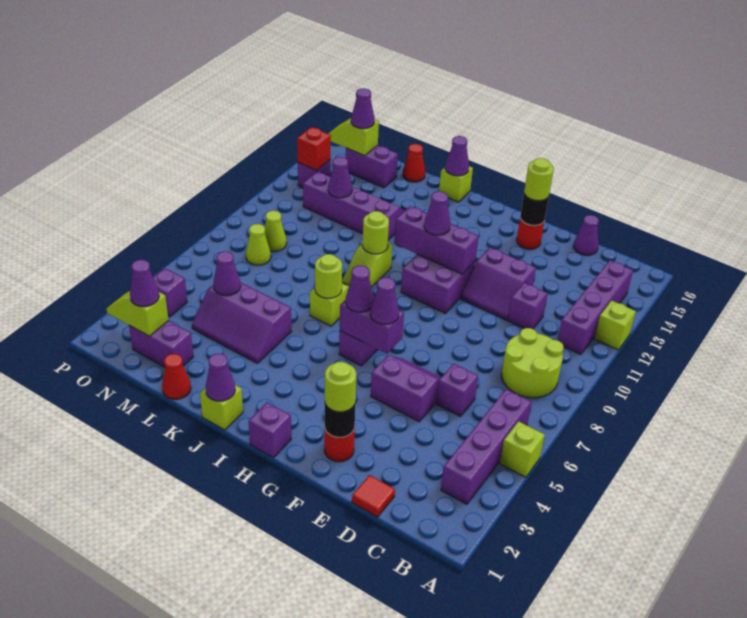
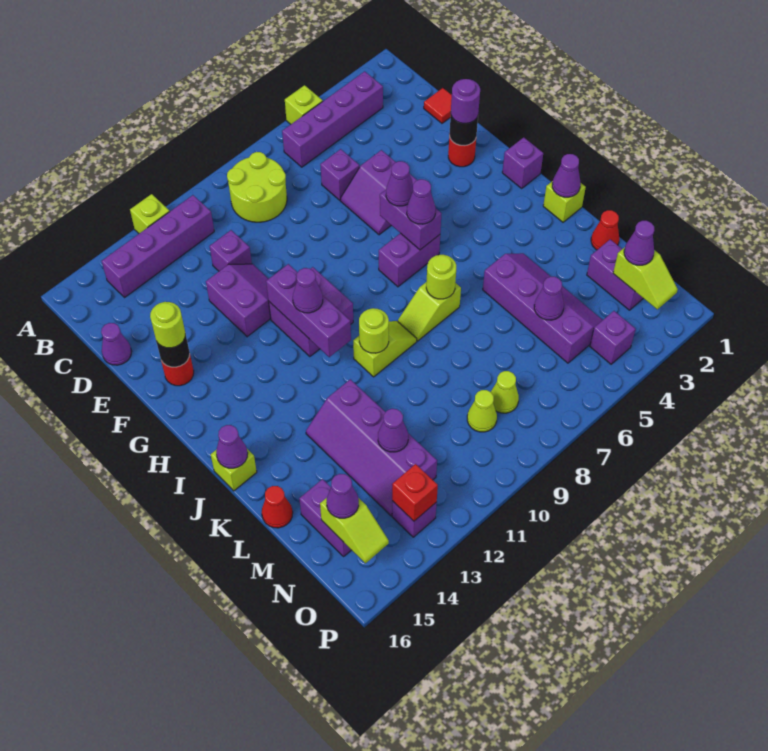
lime 1x1 round brick [325,362,356,412] -> purple 1x1 round brick [451,79,480,123]
purple 2x3 slope [192,282,292,363] -> purple 2x4 slope [483,253,602,363]

